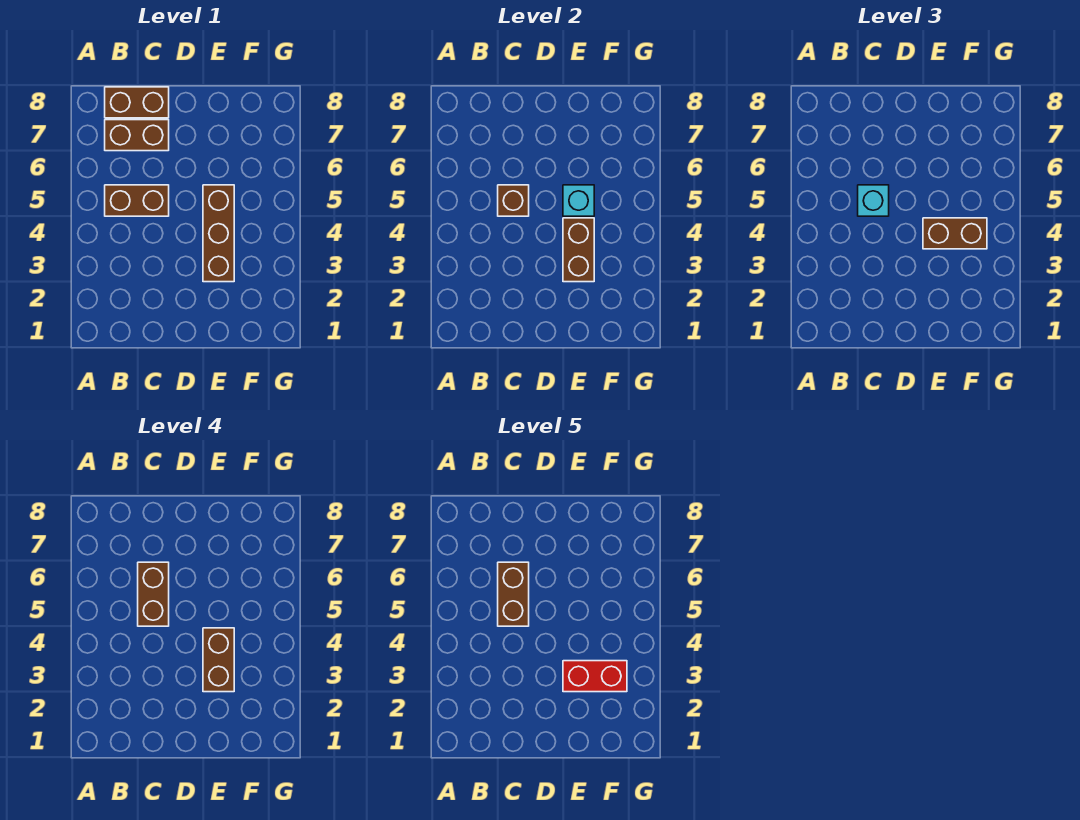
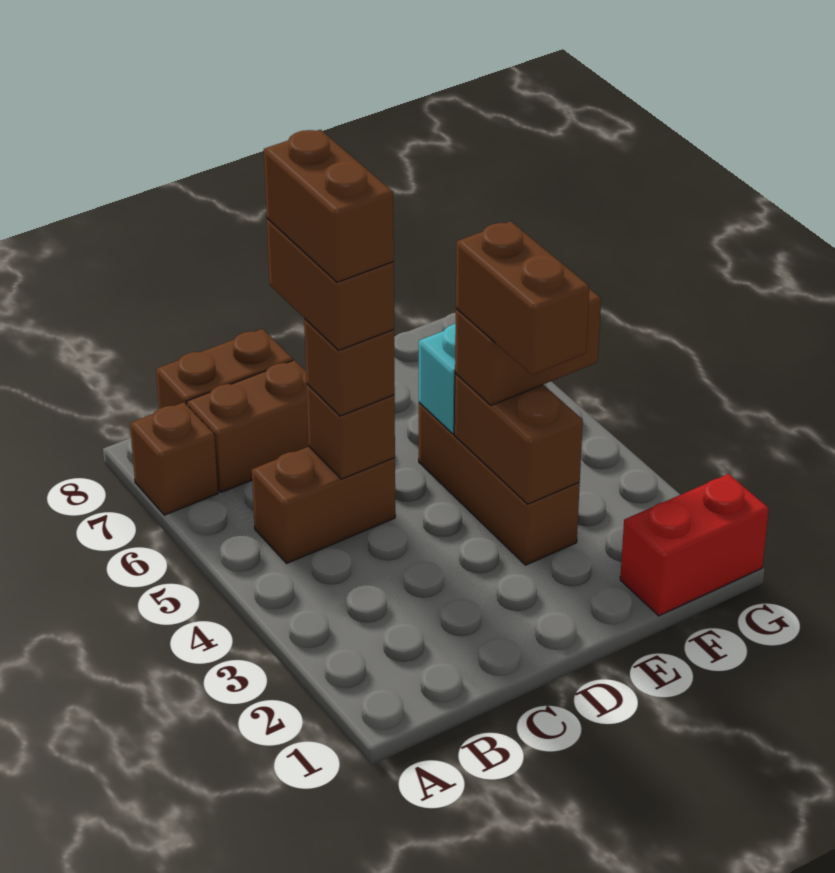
none -> brown 1x1 brick [130,402,218,515]
cyan 1x1 brick [858,185,889,216] -> brown 1x1 brick [304,319,395,416]
red 1x2 brick [563,661,627,692] -> red 1x2 brick moved to [620,474,769,616]

